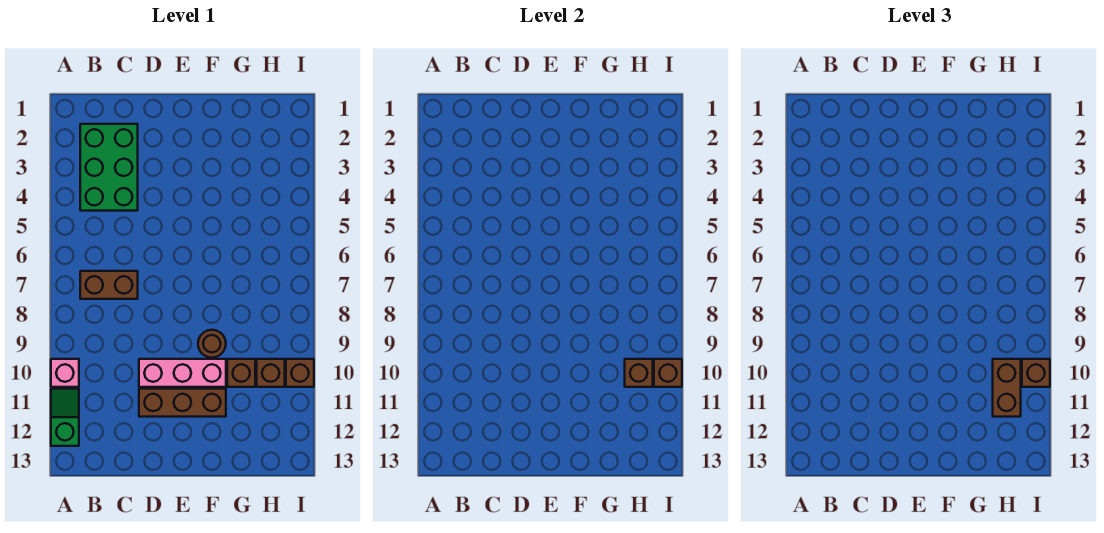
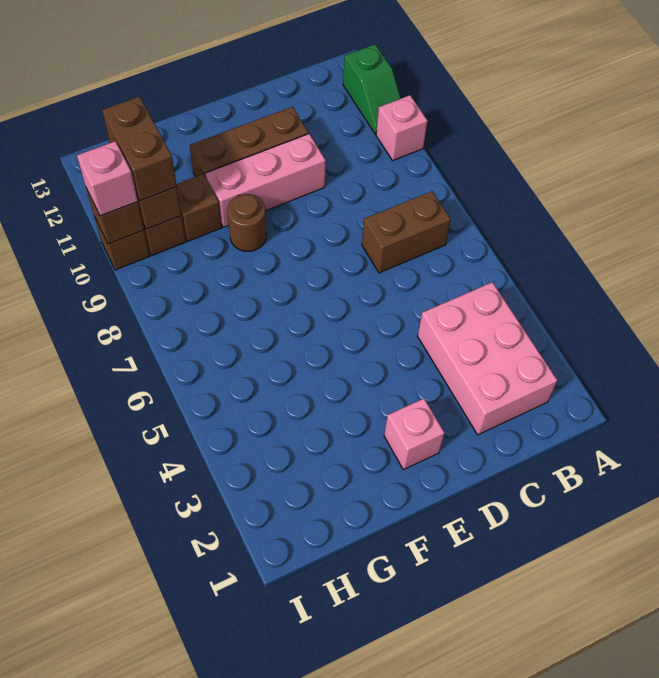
green 2x3 brick [80,124,138,211] -> pink 2x3 brick [418,282,557,435]
none -> pink 1x1 brick [384,399,445,470]
brown 1x1 brick [1022,359,1050,387] -> pink 1x1 brick [77,141,138,216]

